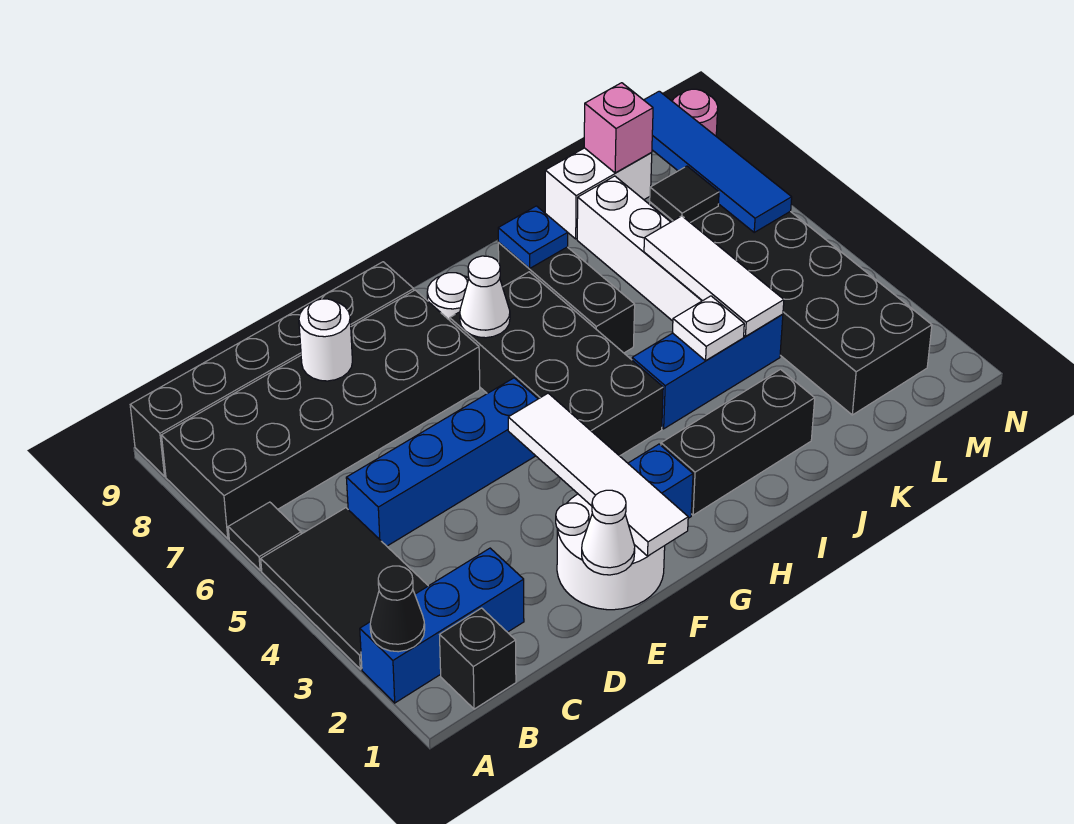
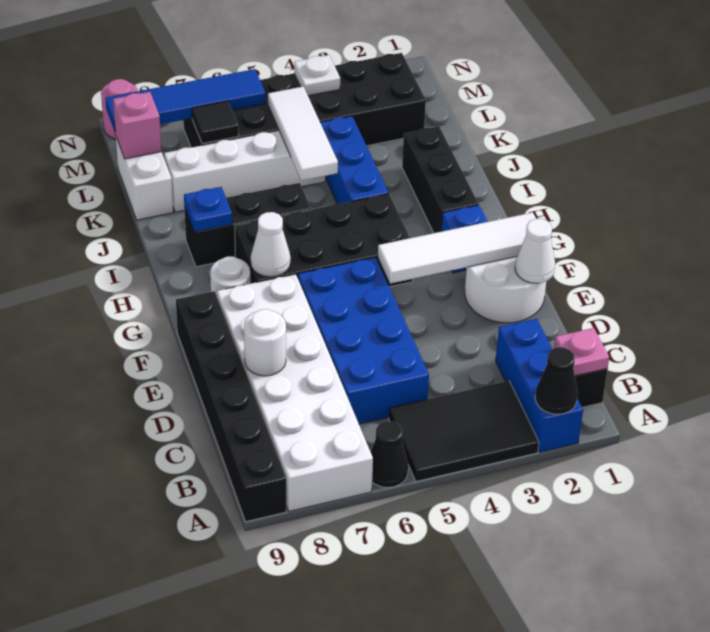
black 1x1 tile [228,502,301,570] -> black 1x1 cone [371,421,408,488]
black 2x6 brick [162,290,480,539] -> white 2x6 brick [217,274,373,511]
none -> pink 1x1 plate [554,328,609,376]
blue 1x4 brick [346,378,538,546] -> blue 2x4 brick [298,257,429,424]
white 1x1 plate [672,296,744,361] -> white 1x1 plate moved to [294,55,340,96]
white 1x3 tile [644,216,784,336] -> white 1x3 tile turned to [268,87,338,181]

